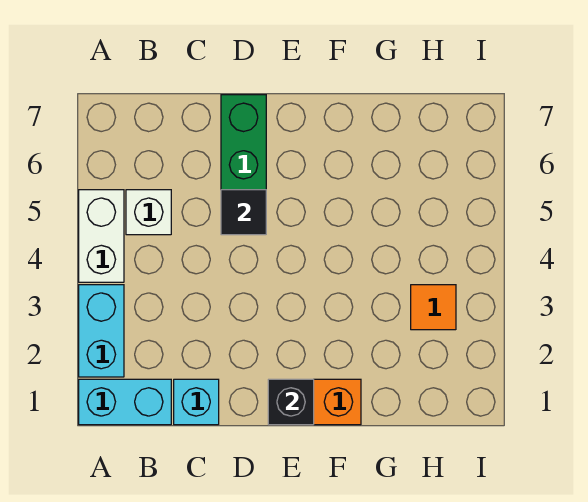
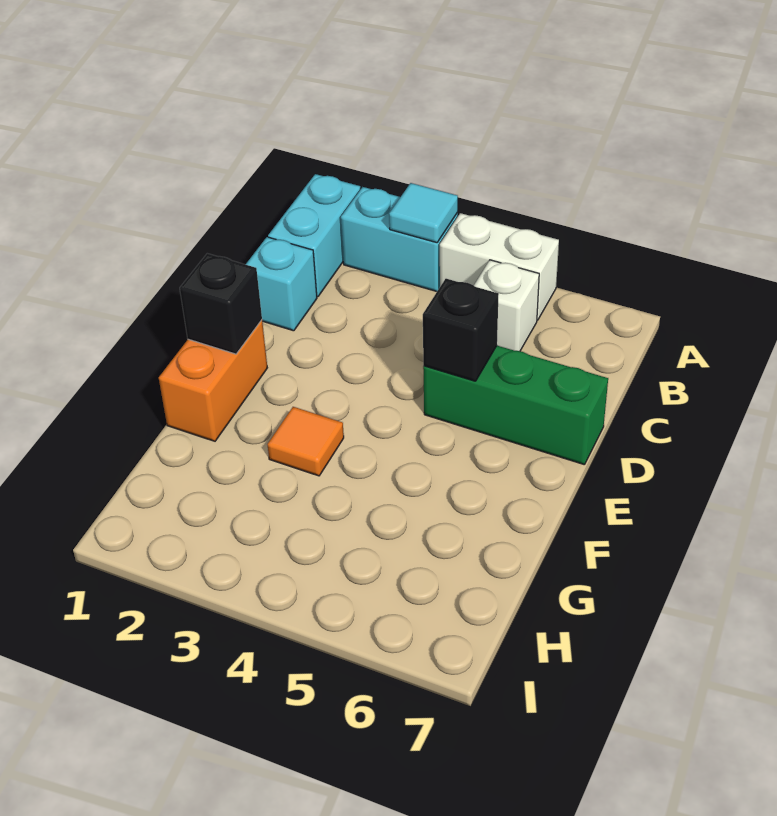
none -> cyan 1x1 tile [389,183,458,243]
black 1x1 tile [221,190,266,235] -> black 1x1 brick [423,279,499,381]
orange 1x1 tile [411,285,456,330] -> orange 1x1 tile moved to [267,407,344,476]

